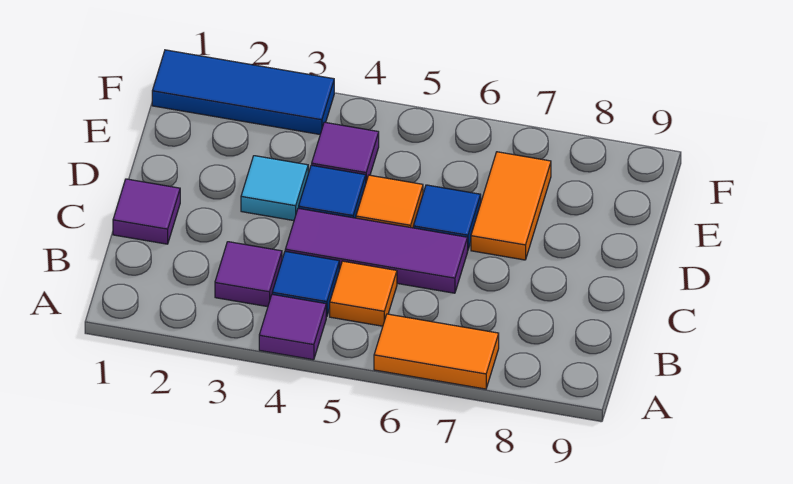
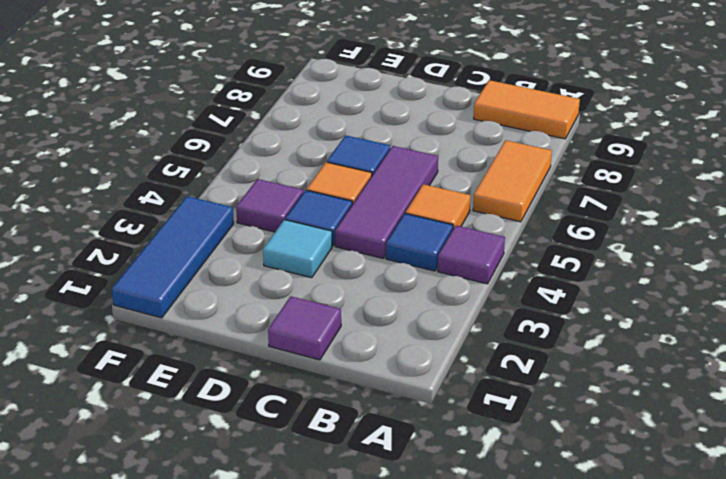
purple 1x1 tile [215,242,282,307] -> none
orange 1x2 tile [471,152,551,260] -> orange 1x2 tile moved to [474,80,580,139]

